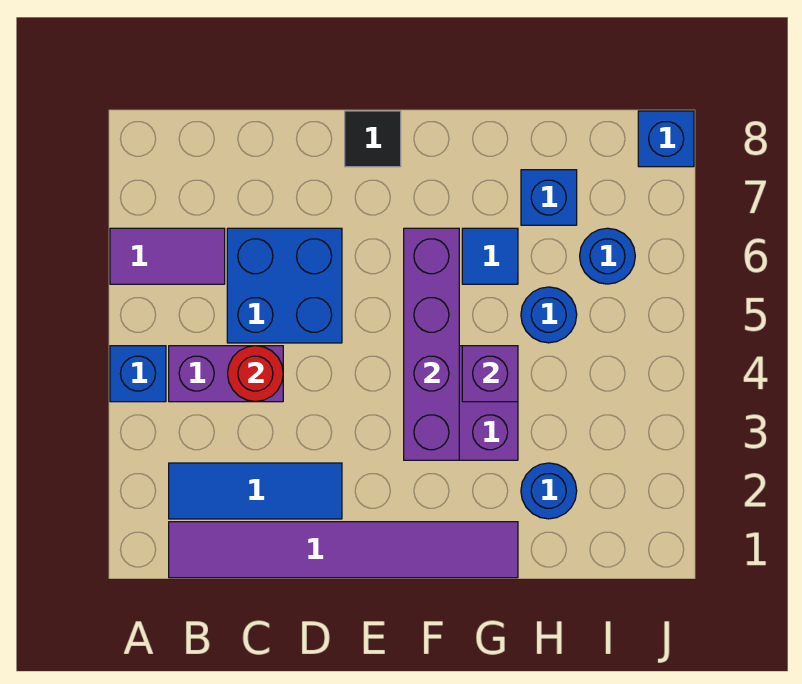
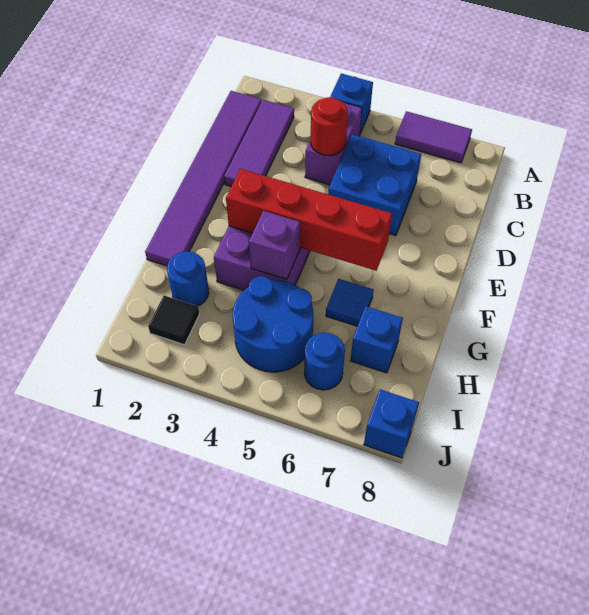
purple 1x2 tile [110,228,225,284] -> purple 1x2 tile turned to [395,111,472,163]
blue 1x3 tile [169,463,342,519] -> purple 1x3 tile [224,100,294,186]
black 1x1 tile [345,111,401,167] -> black 1x1 tile moved to [148,295,199,345]
purple 1x4 brick [404,228,459,460] -> red 1x4 brick [226,169,392,271]
blue 1x1 round brick [521,287,577,343] -> blue 2x2 round brick [233,276,313,372]

